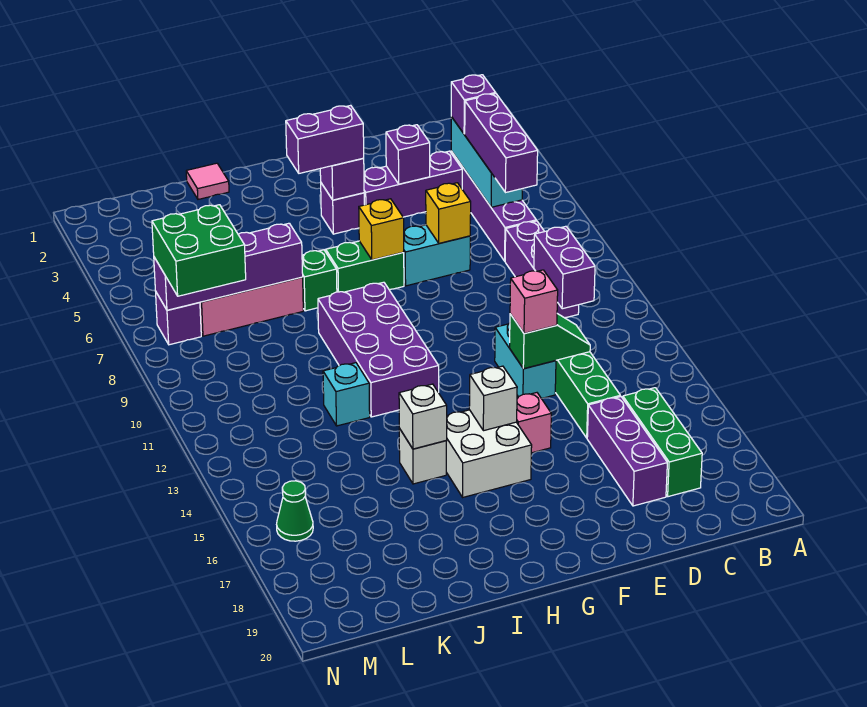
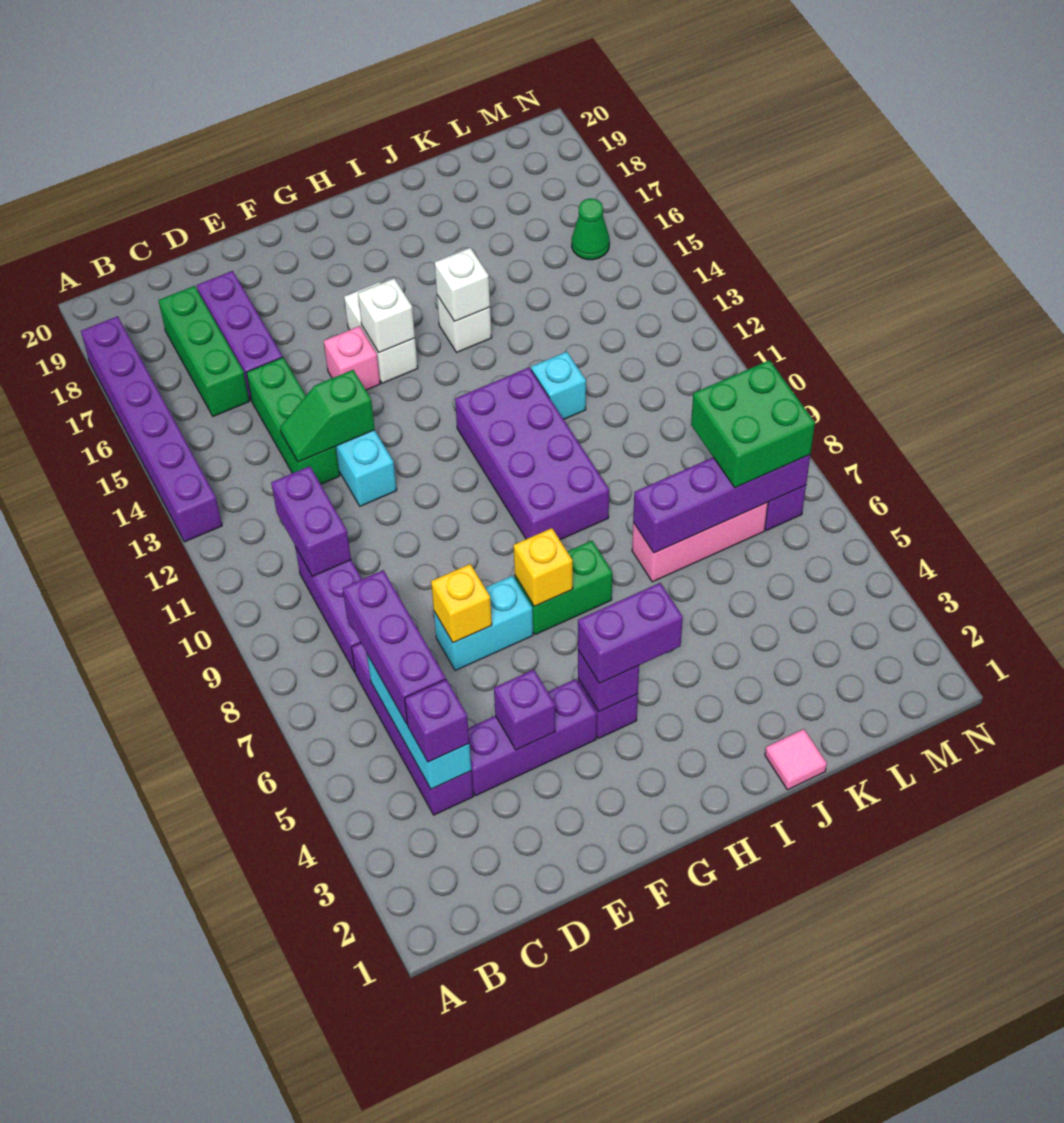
none -> purple 1x6 brick [81,316,222,542]
pink 1x1 brick [510,270,558,334] -> none
white 2x2 brick [446,410,532,497] -> white 1x2 brick [344,282,418,383]
green 1x1 brick [302,250,337,311] -> none

